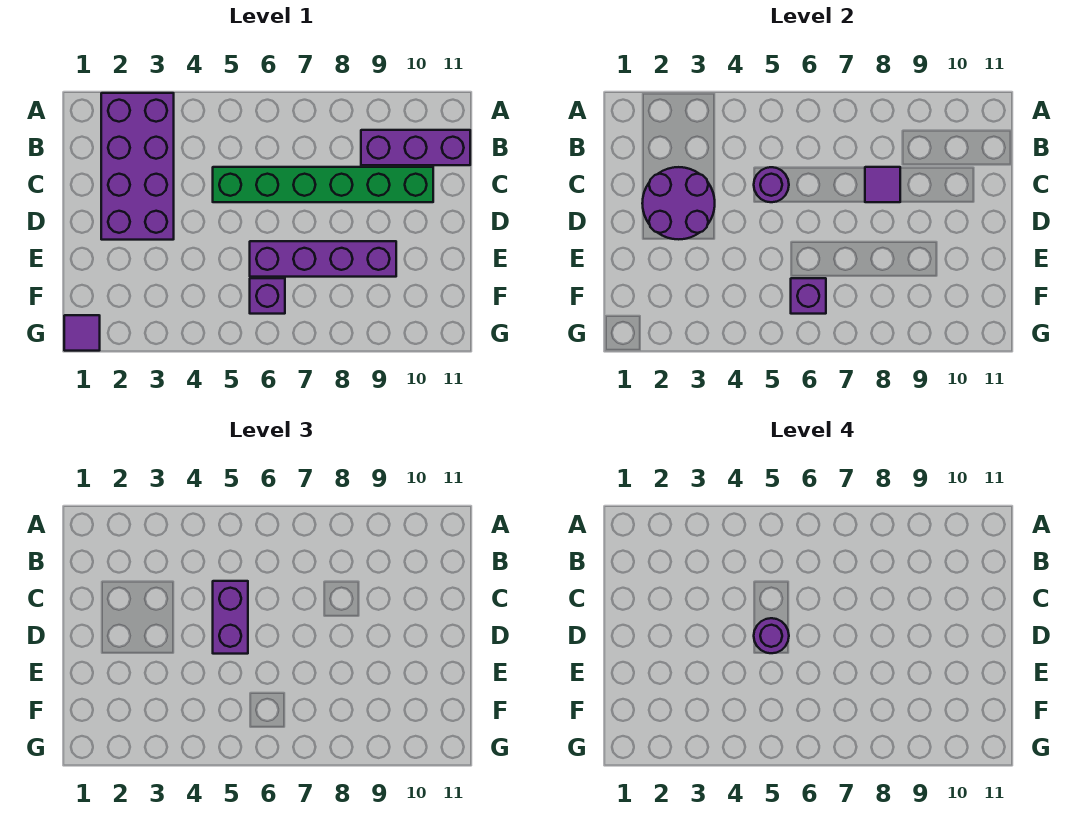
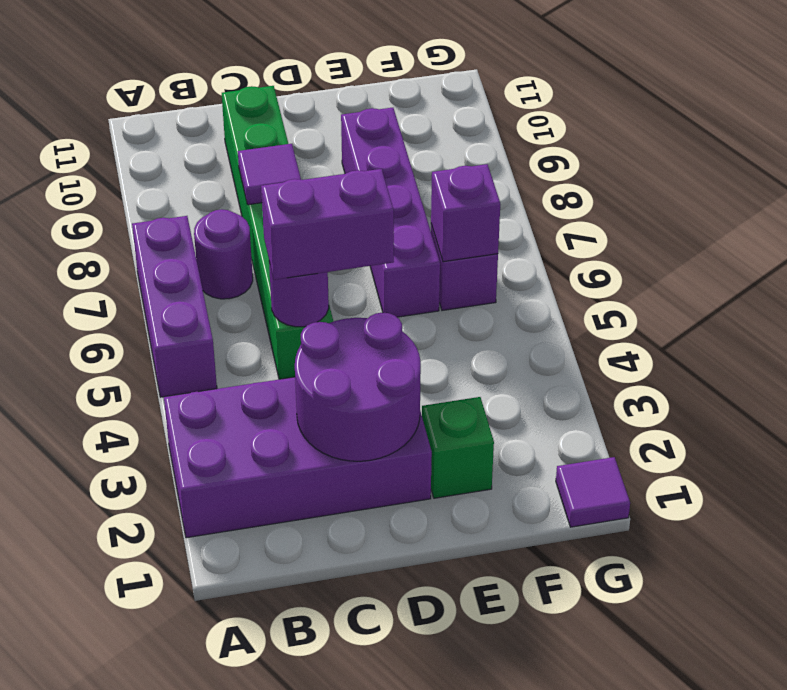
purple 1x3 brick [361,130,470,165] -> purple 1x3 brick moved to [132,216,217,397]
purple 1x1 round brick [754,618,789,653] -> purple 1x1 round brick moved to [194,209,253,299]
none -> green 1x1 brick [422,397,494,498]

